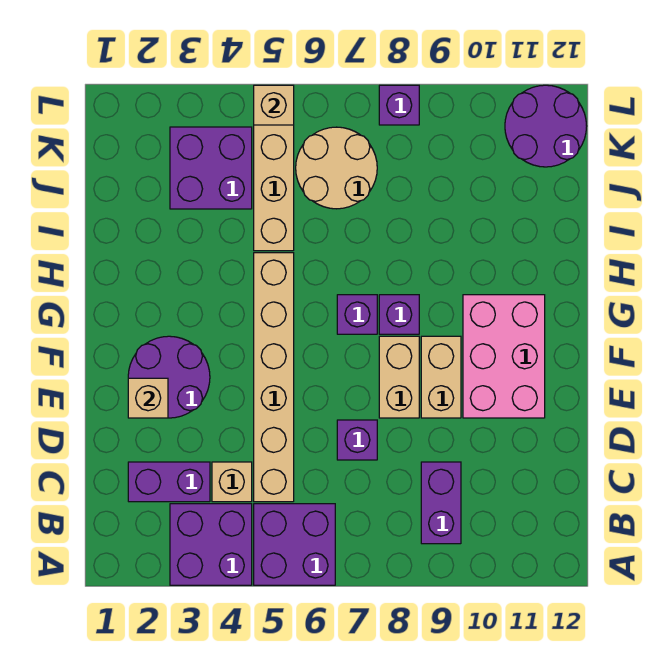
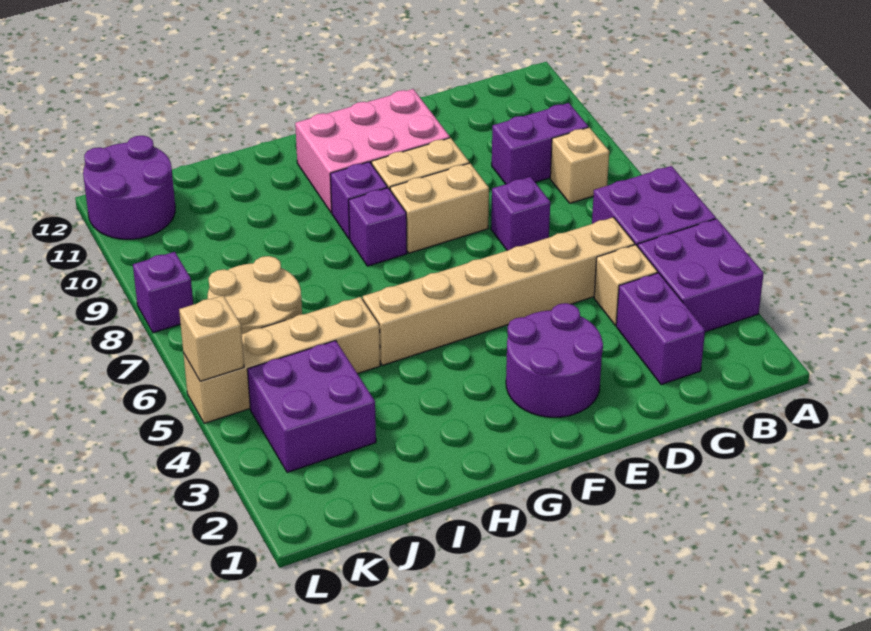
tan 1x1 brick [128,378,168,418] -> tan 1x1 brick moved to [550,127,609,203]
purple 1x1 brick [337,295,377,334] -> purple 1x1 brick moved to [330,162,387,239]

